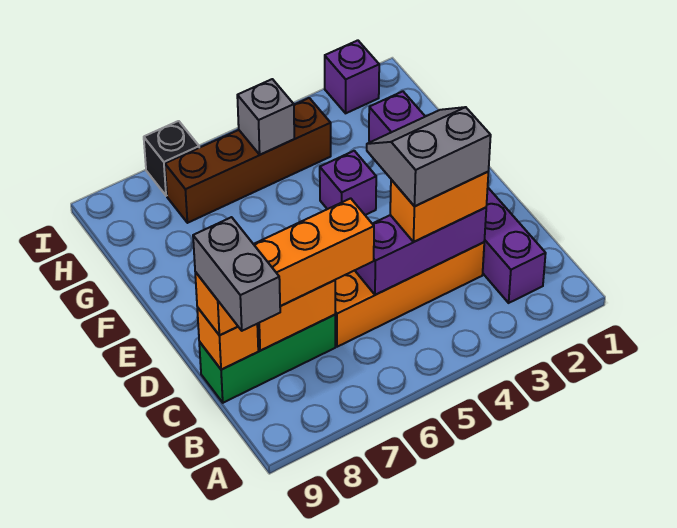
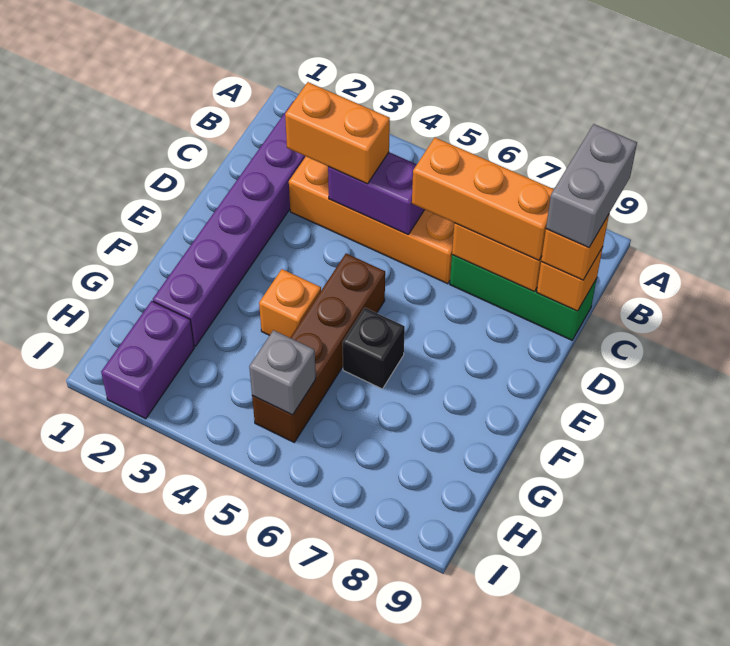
purple 1x3 brick [355,208,486,295] -> purple 1x2 brick [328,152,425,235]
grey 2x2 slope [367,107,491,206] -> none
purple 1x1 brick [320,151,376,215] -> orange 1x1 brick [259,269,321,338]
brown 1x4 brick [165,98,331,223] -> brown 1x4 brick turned to [252,254,385,442]
purple 1x1 brick [325,40,379,113] -> purple 1x2 brick [101,301,194,419]
black 1x1 brick [144,121,199,196] -> black 1x1 brick moved to [343,308,405,389]

